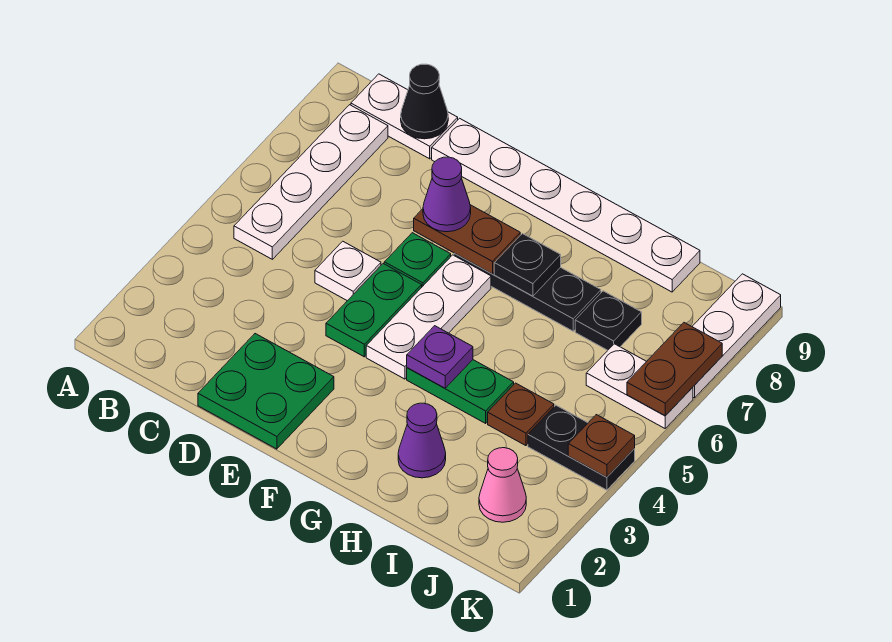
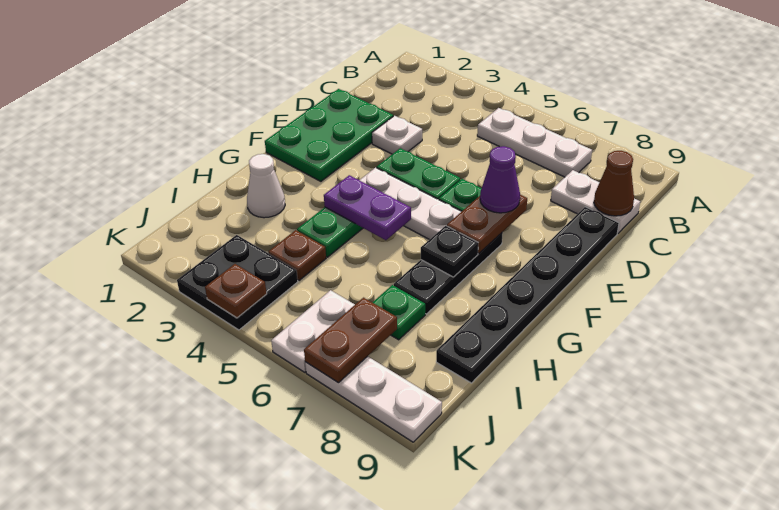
white 1x4 plate [234,105,388,259] -> white 1x3 plate [477,108,592,177]
white 1x2 plate [351,74,458,159] -> white 1x2 plate turned to [551,170,640,233]
black 1x1 cone [401,64,448,139] -> brown 1x1 cone [594,151,634,216]
green 2x2 plate [198,334,334,449] -> green 2x3 plate [265,89,393,181]
white 1x1 plate [315,241,381,301] -> white 1x1 plate moved to [372,116,422,154]
white 1x6 plate [432,118,700,292] -> black 1x6 plate [436,207,619,383]
purple 1x1 plate [407,326,473,388] -> purple 1x2 plate [324,175,411,240]
purple 1x1 cone [398,403,446,478] -> white 1x1 cone [247,154,285,218]
black 1x1 plate [575,291,642,350] -> green 1x1 plate [372,285,425,340]
pink 1x1 cone [479,448,526,522] -> none
black 1x2 plate [528,405,635,490] -> black 2x2 plate [177,235,298,330]
brown 1x2 plate [627,323,722,416] -> brown 1x2 plate turned to [304,298,397,383]

